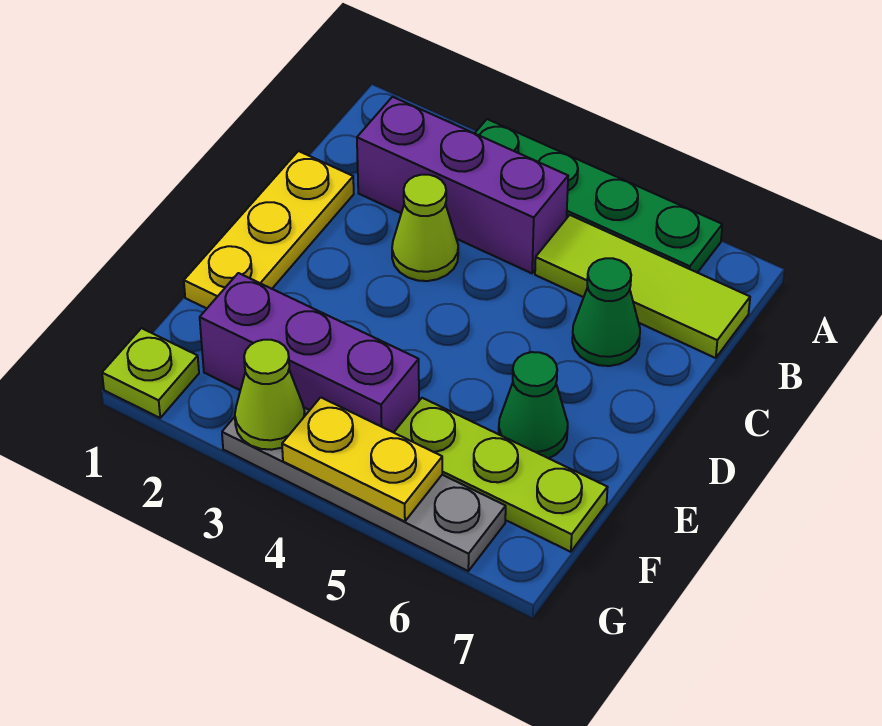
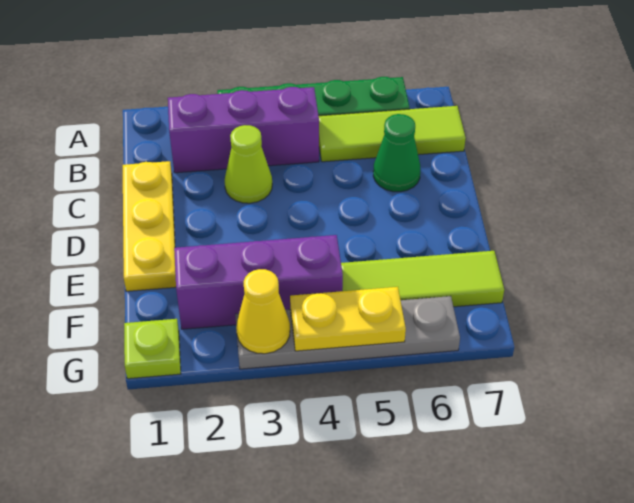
green 1x1 cone [499,352,568,458] -> none
lime 1x3 plate [394,398,608,552] -> lime 1x3 tile [341,251,504,307]
lime 1x1 cone [235,340,305,450] -> yellow 1x1 cone [236,269,290,354]

